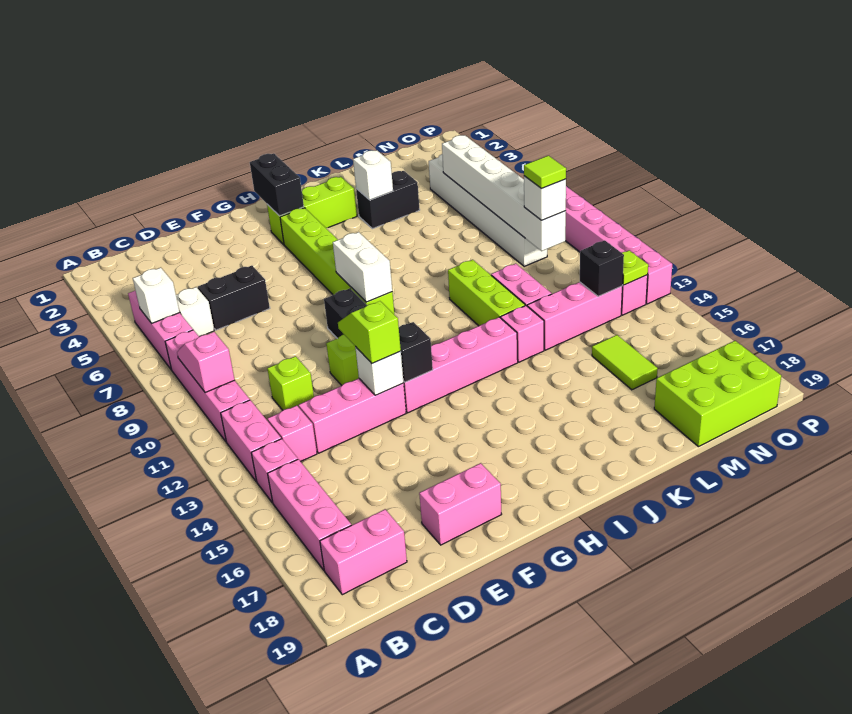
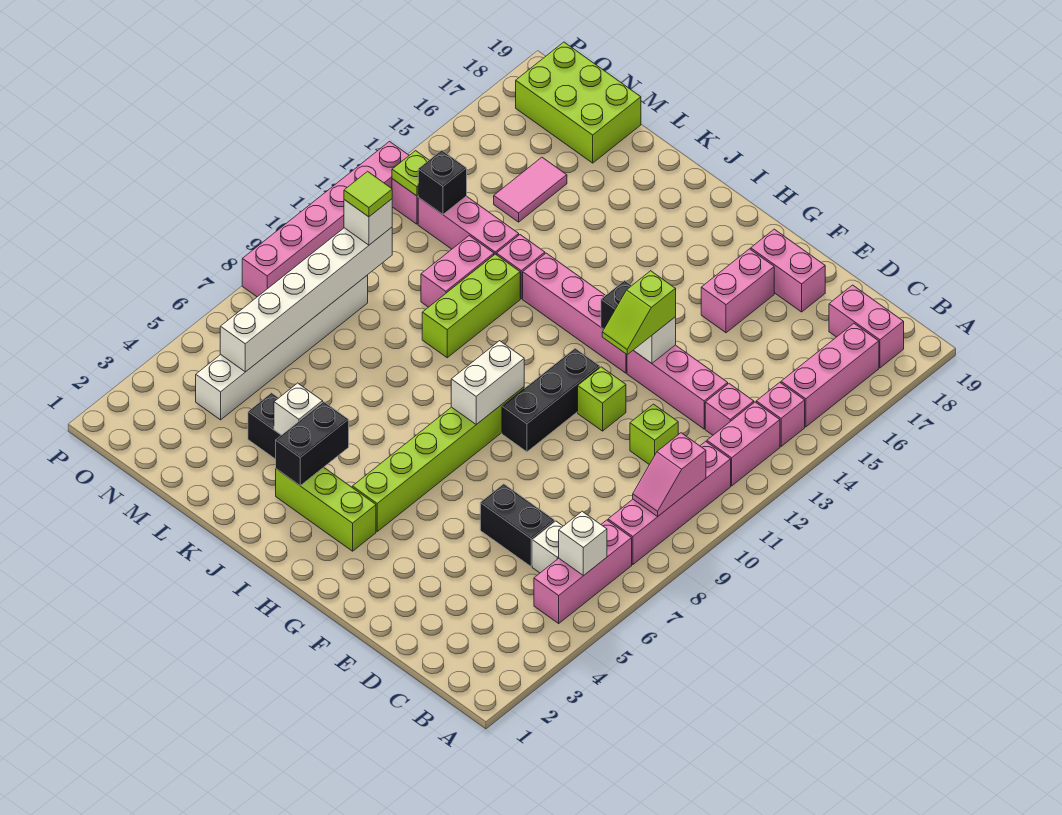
none -> pink 1x2 brick [701,249,774,333]
black 1x2 brick [250,154,304,216] -> black 1x2 brick moved to [276,402,349,486]
lime 1x2 tile [592,335,658,390] -> pink 1x2 tile [494,157,567,222]

